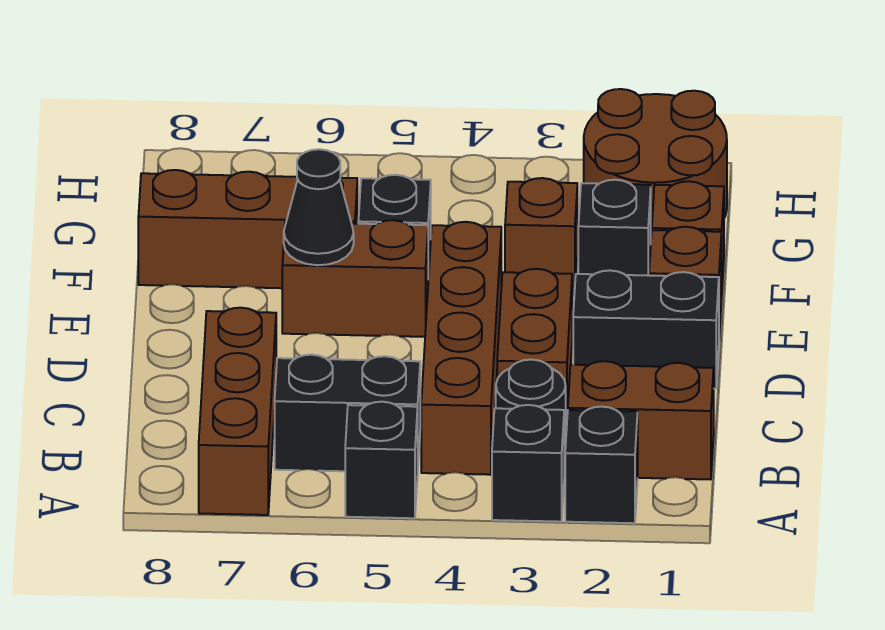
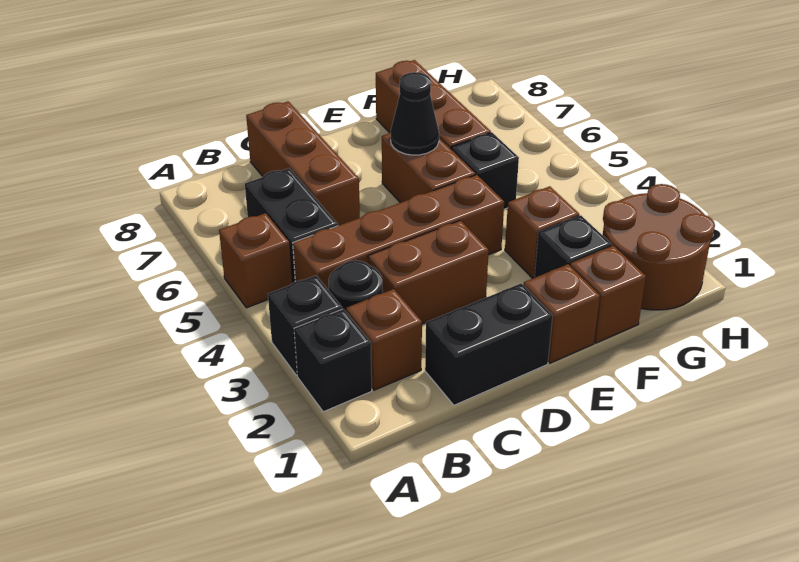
black 1x1 brick [345,402,418,518] -> brown 1x1 brick [219,213,292,308]
brown 1x3 brick [199,308,276,515] -> brown 1x3 brick turned to [246,101,360,226]
brown 1x2 brick [568,361,714,479] -> brown 1x1 brick [346,289,422,390]
black 1x2 brick [573,270,719,389] -> black 1x2 brick turned to [425,283,553,405]

